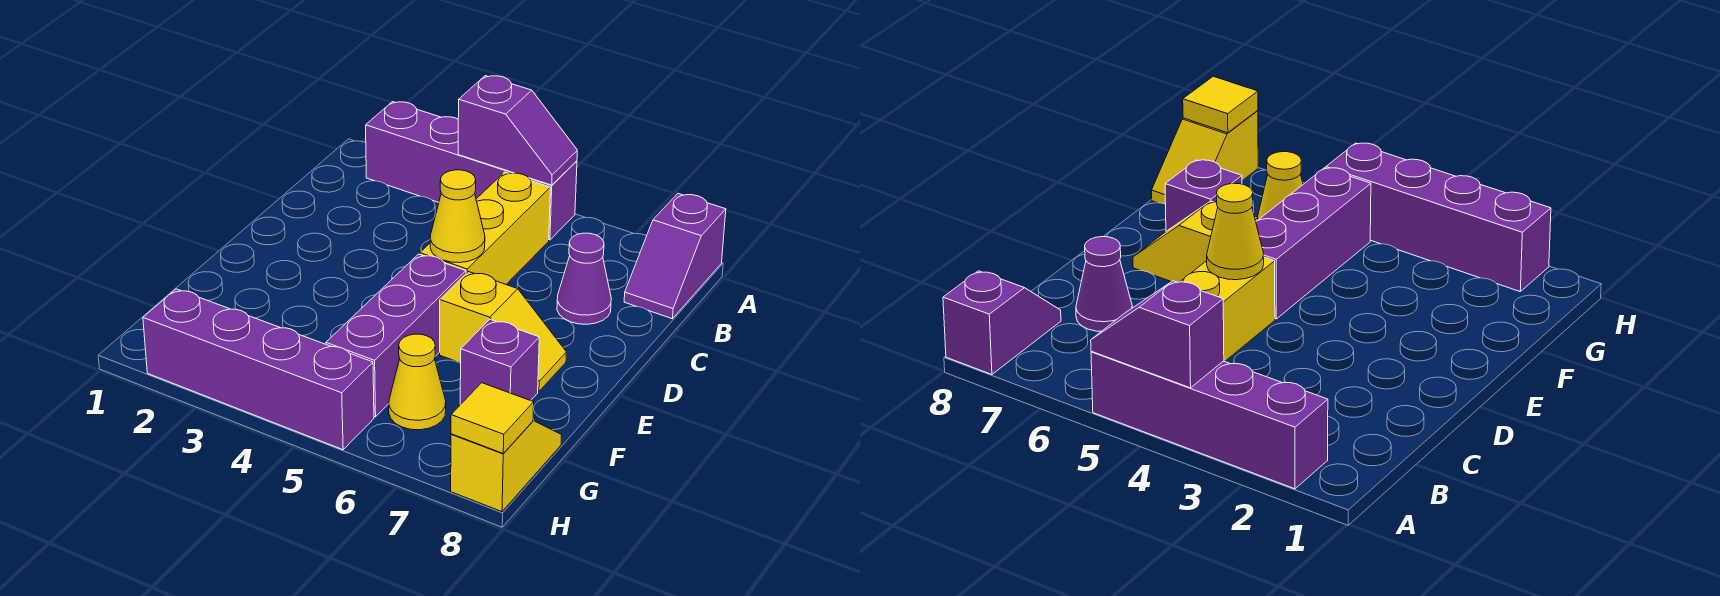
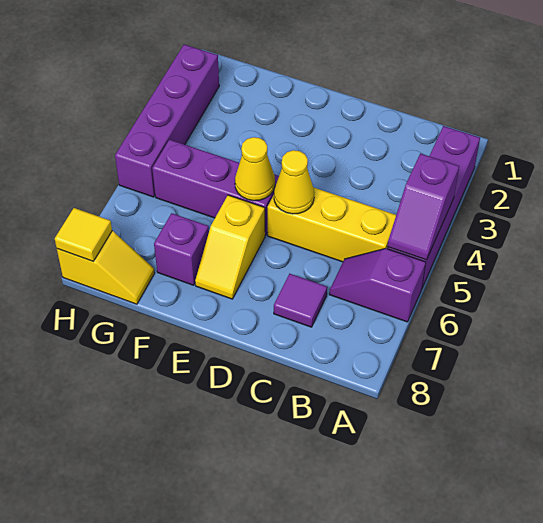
purple 1x2 slope [624,194,726,319] -> purple 1x2 slope moved to [329,248,426,322]
purple 1x1 cone [557,233,611,324] -> purple 1x1 tile [274,274,327,327]
yellow 1x1 cone [389,334,446,430] -> yellow 1x1 cone moved to [235,137,275,201]

